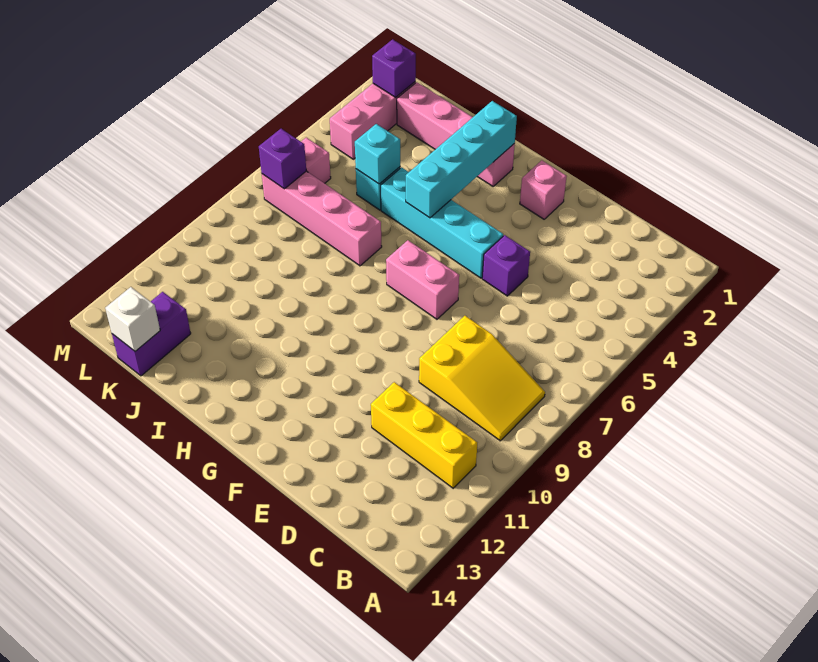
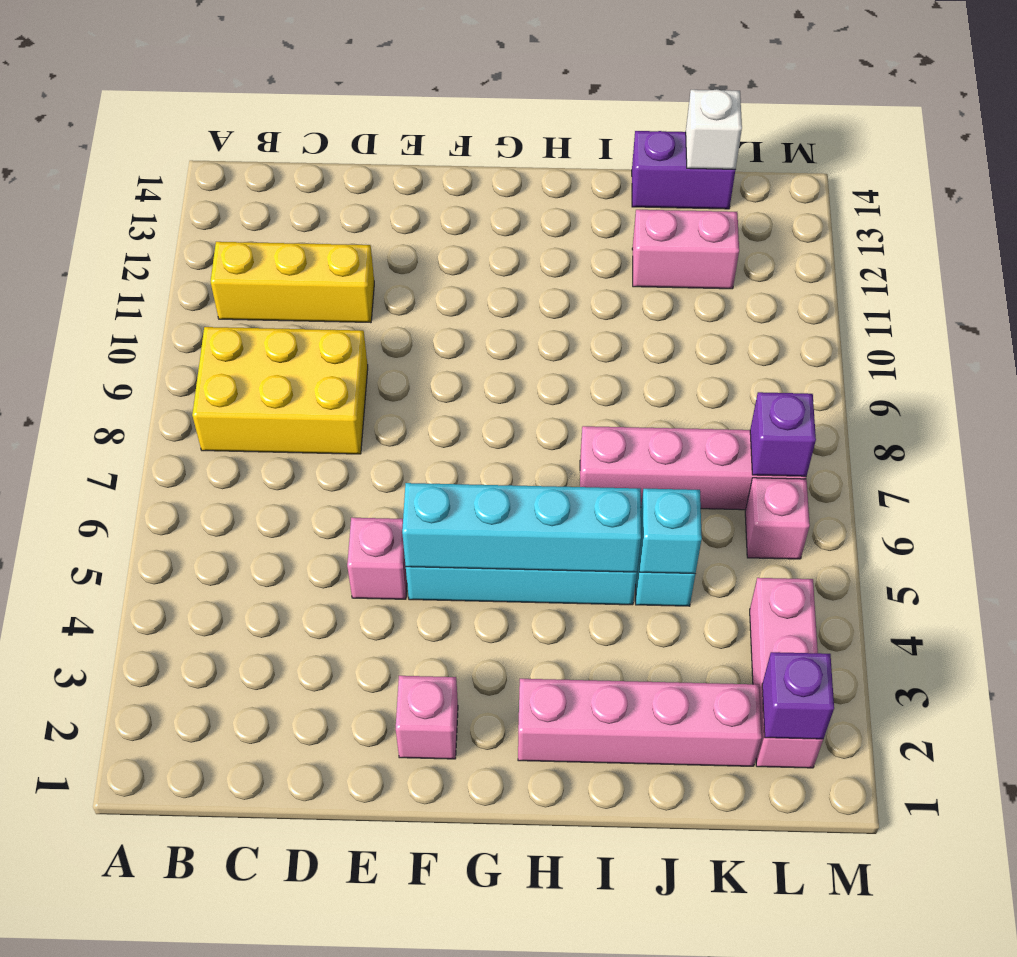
yellow 2x3 slope [419,316,545,441] -> yellow 2x3 brick [192,327,368,454]
purple 1x1 brick [482,235,530,296] -> pink 1x1 brick [347,518,407,599]
pink 1x2 brick [386,240,459,319] -> pink 1x2 brick moved to [632,210,739,289]
cyan 1x4 brick [406,101,517,218] -> cyan 1x4 brick turned to [402,483,641,572]
purple 1x2 brick [112,292,191,376] -> purple 1x2 brick turned to [632,131,736,209]

